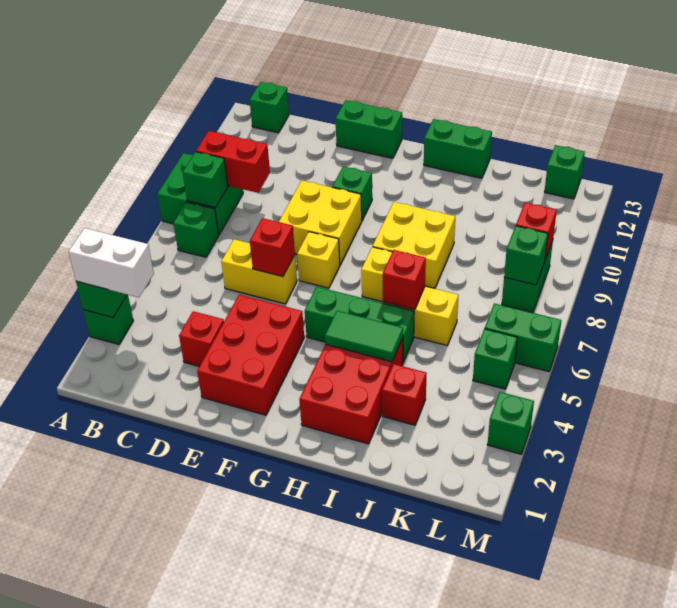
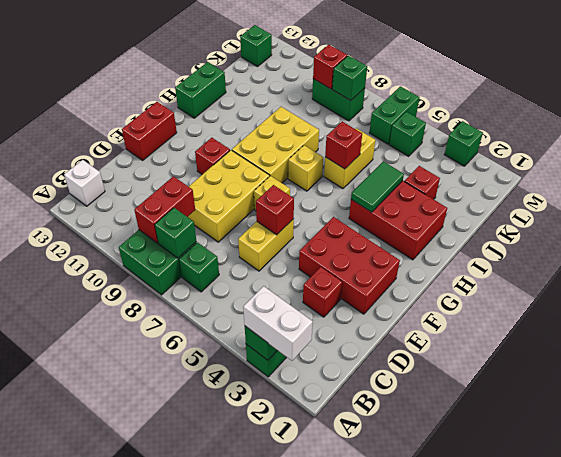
white 1x2 brick [69,228,154,298] -> white 1x2 brick turned to [243,286,313,361]
green 1x1 brick [250,82,289,133] -> white 1x1 brick [64,160,105,206]
yellow 2x2 brick [279,181,362,264] -> yellow 2x3 brick [188,150,270,242]
green 1x2 brick [335,100,402,158] -> red 1x2 brick [122,102,177,160]
green 1x1 brick [332,166,372,220] -> red 1x1 brick [195,138,230,174]
green 1x3 brick [305,287,414,362] -> none
yellow 2x2 brick [373,202,455,288] -> yellow 2x3 brick [232,107,319,183]

